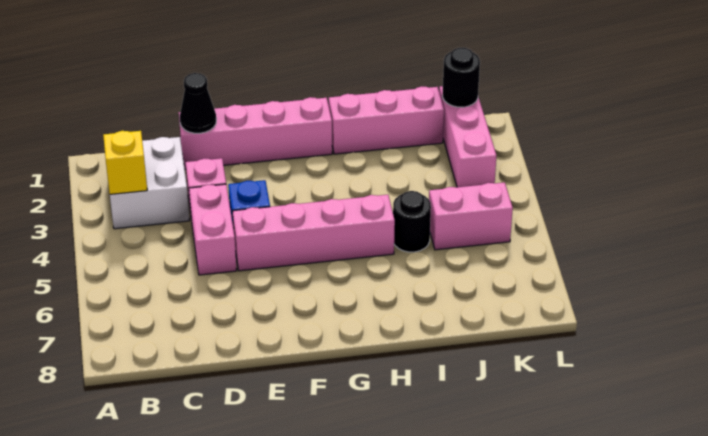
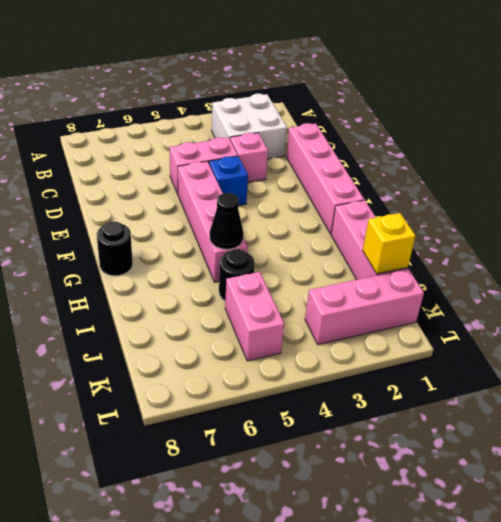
yellow 1x1 brick [103,131,147,194] -> yellow 1x1 brick moved to [363,213,415,274]
black 1x1 cone [180,73,216,133] -> black 1x1 cone moved to [210,193,244,249]
black 1x1 round brick [443,48,480,107] -> black 1x1 round brick moved to [97,222,133,276]

